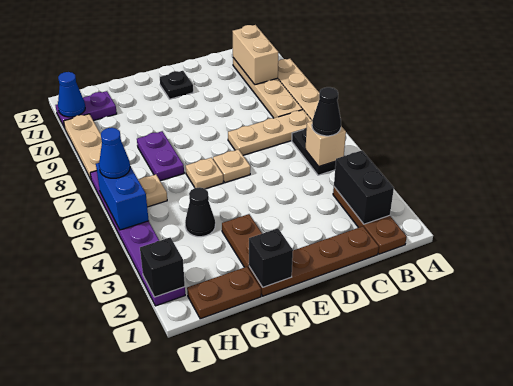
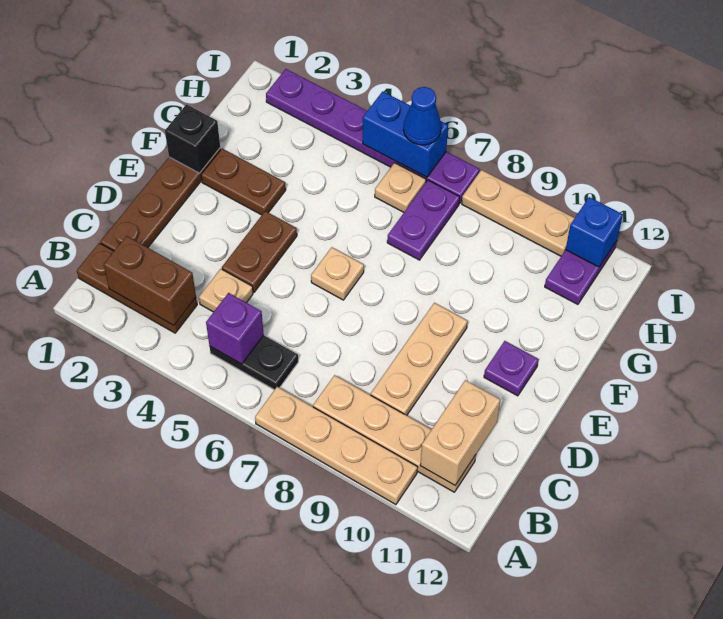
black 1x2 brick [334,150,394,224] -> brown 1x2 brick [104,236,196,325]
tan 1x1 brick [305,121,346,166] -> purple 1x1 brick [206,293,264,364]
black 1x1 cone [312,87,341,136] -> none
tan 1x3 plate [228,110,312,155] -> tan 1x3 plate moved to [371,303,467,415]
tan 1x2 brick [233,25,278,85] -> tan 1x2 brick turned to [420,380,500,485]
black 1x1 plate [160,71,193,99] -> purple 1x1 plate [484,341,539,396]
tan 1x1 plate [186,158,223,189] -> tan 1x1 plate moved to [199,269,253,312]
brown 1x2 plate [187,267,261,319] -> brown 1x2 plate moved to [222,211,297,292]
black 1x1 cone [185,187,215,237] -> none
purple 1x2 plate [137,131,184,181] -> purple 1x2 plate turned to [387,180,460,260]
black 1x1 brick [140,237,185,297] -> none
blue 1x1 cone [58,72,85,117] -> blue 1x1 brick [566,197,623,267]

